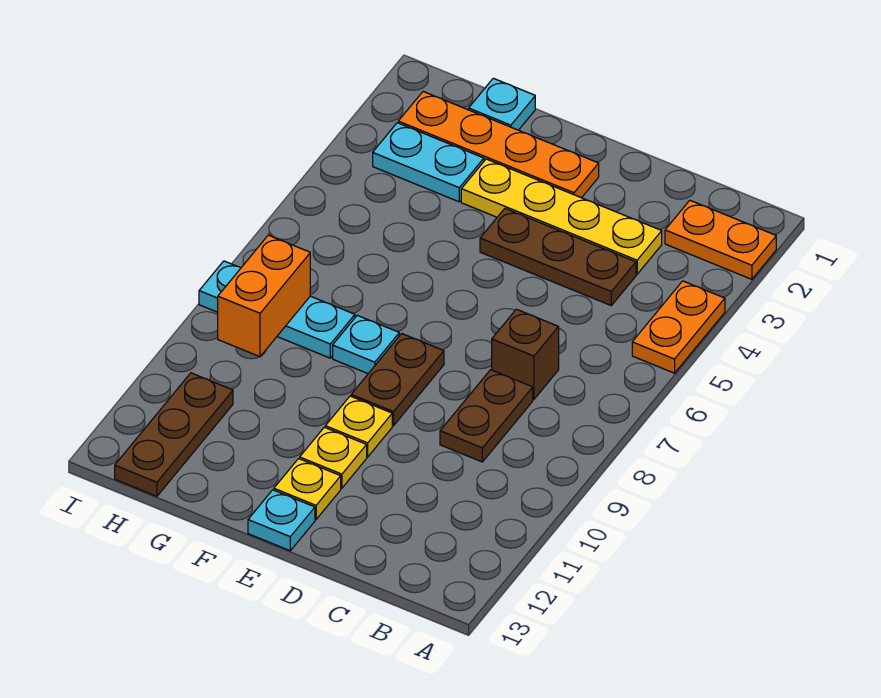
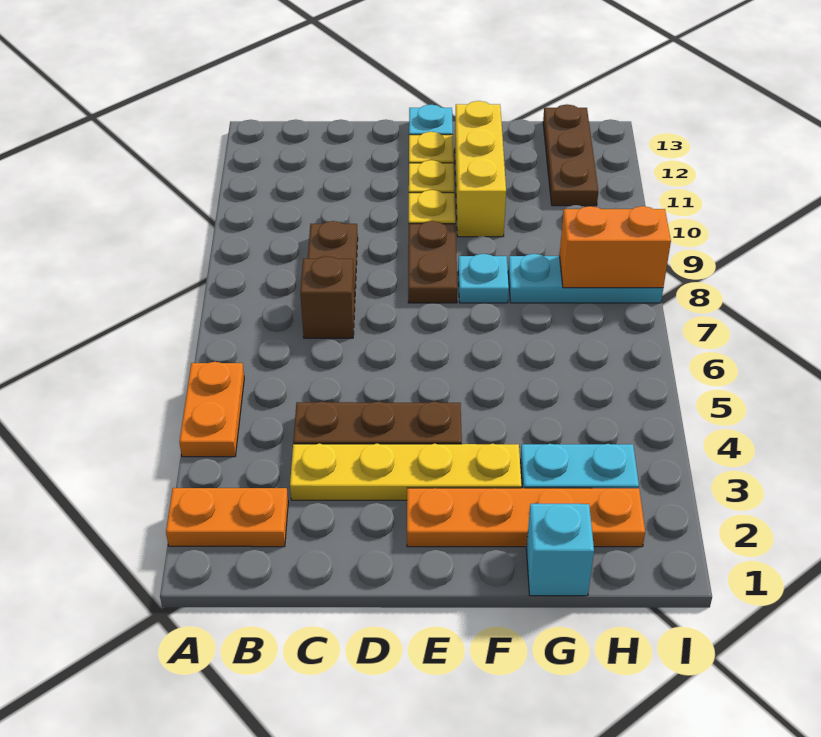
none -> yellow 1x3 brick [455,101,506,237]
cyan 1x1 plate [469,78,535,130] -> cyan 1x1 brick [526,504,594,596]
orange 1x2 brick [218,235,310,357] -> orange 1x2 brick turned to [560,206,671,288]

